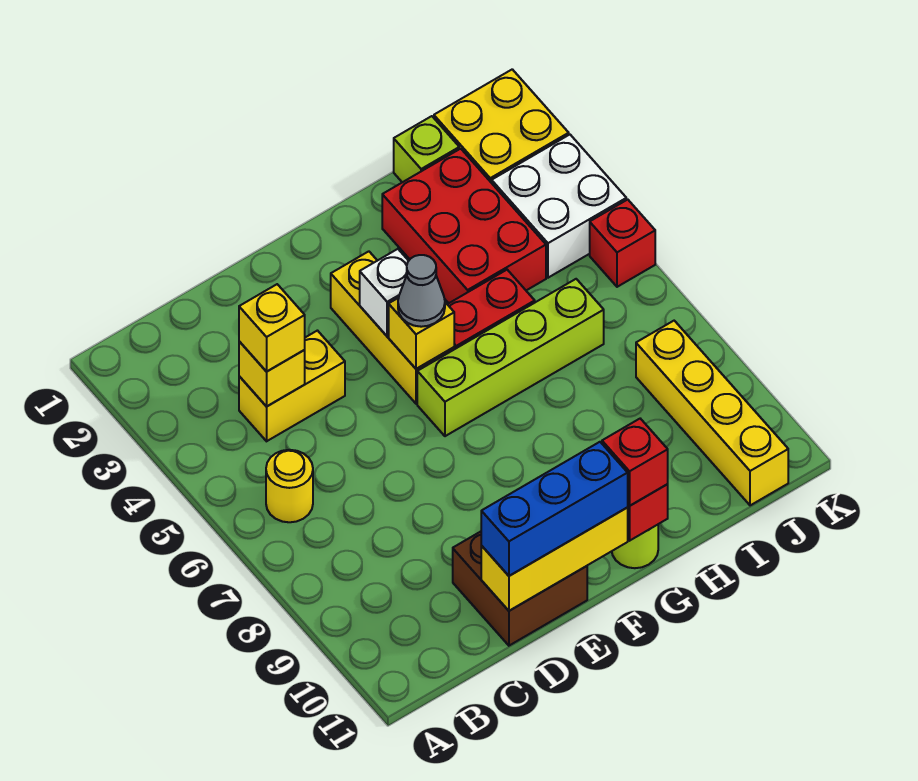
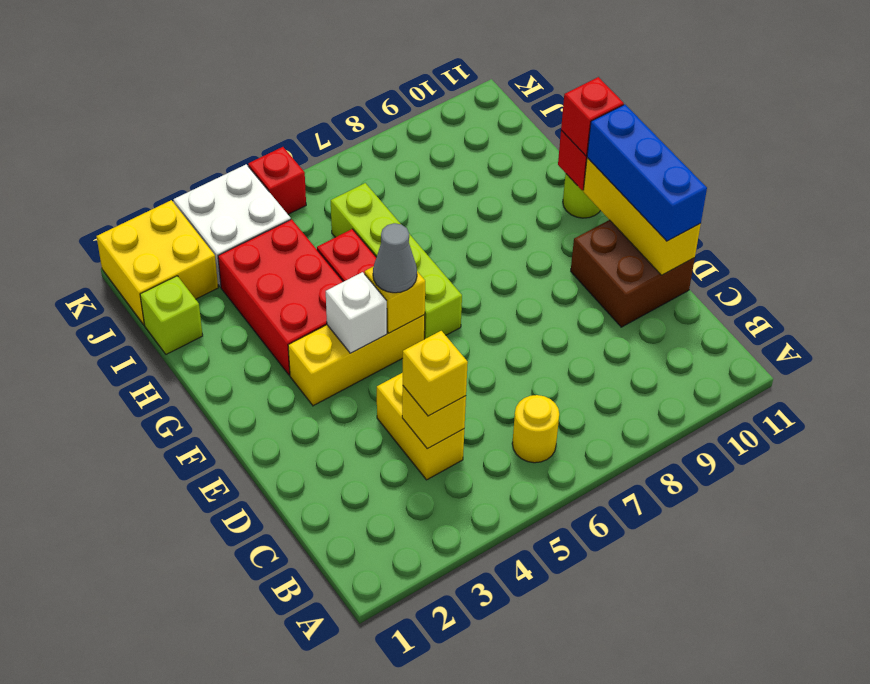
red 2x3 brick [382,149,546,303] -> red 2x3 brick turned to [218,219,343,375]
yellow 1x4 brick [636,321,788,505] -> none

